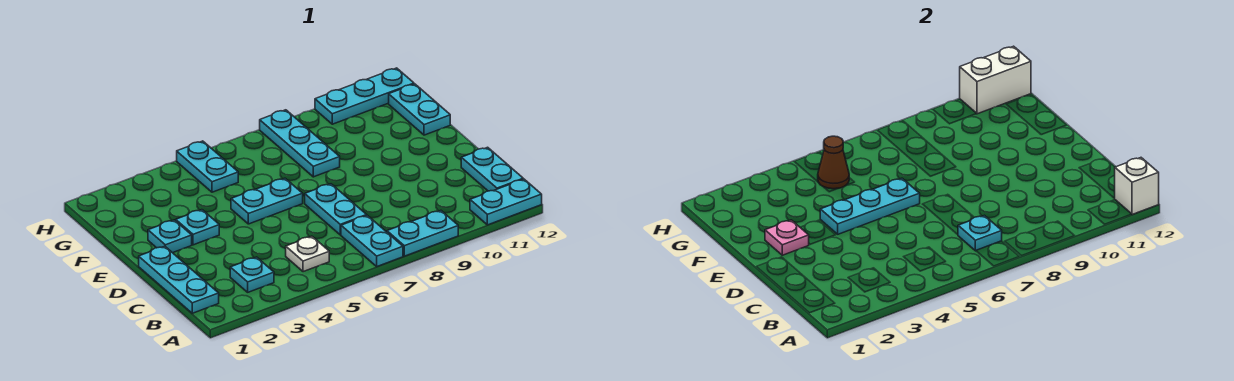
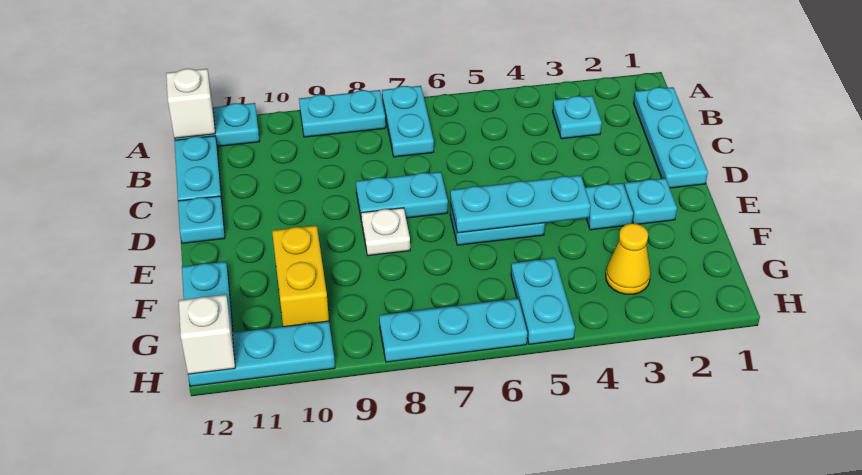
white 1x1 plate [286,236,329,272] -> white 1x1 plate moved to [361,208,410,256]
cyan 1x1 plate [958,215,1002,251] -> cyan 1x1 plate moved to [178,196,225,243]
cyan 1x2 plate [305,184,367,235] -> cyan 1x2 plate turned to [356,172,448,222]
pink 1x1 plate [765,220,809,255] -> none
cyan 1x3 plate [260,110,340,177] -> cyan 1x3 plate turned to [379,298,527,362]
none -> yellow 1x2 brick [272,225,329,327]
none -> yellow 1x1 cone [606,223,651,294]
brown 1x1 cone [818,136,849,189] -> none
white 1x2 brick [960,46,1031,114] -> white 1x1 brick [179,295,235,374]

